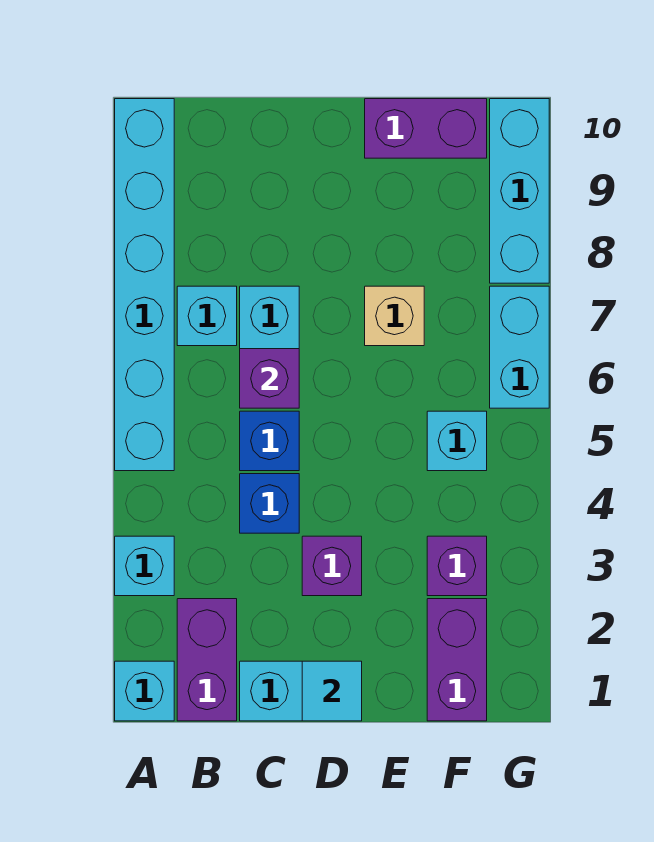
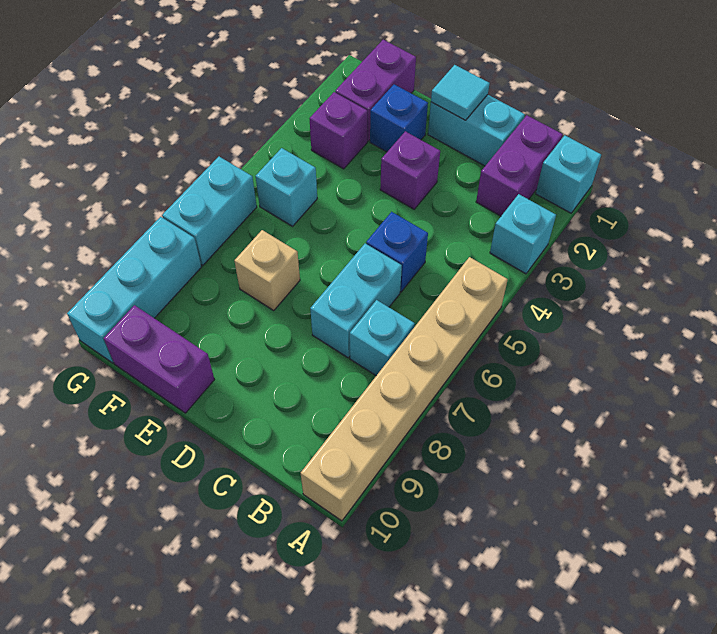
cyan 1x6 brick [115,99,174,471] -> tan 1x6 brick [301,257,508,521]
blue 1x1 brick [240,474,299,533] -> blue 1x1 brick moved to [370,84,428,152]
purple 1x1 brick [240,349,299,408] -> none

